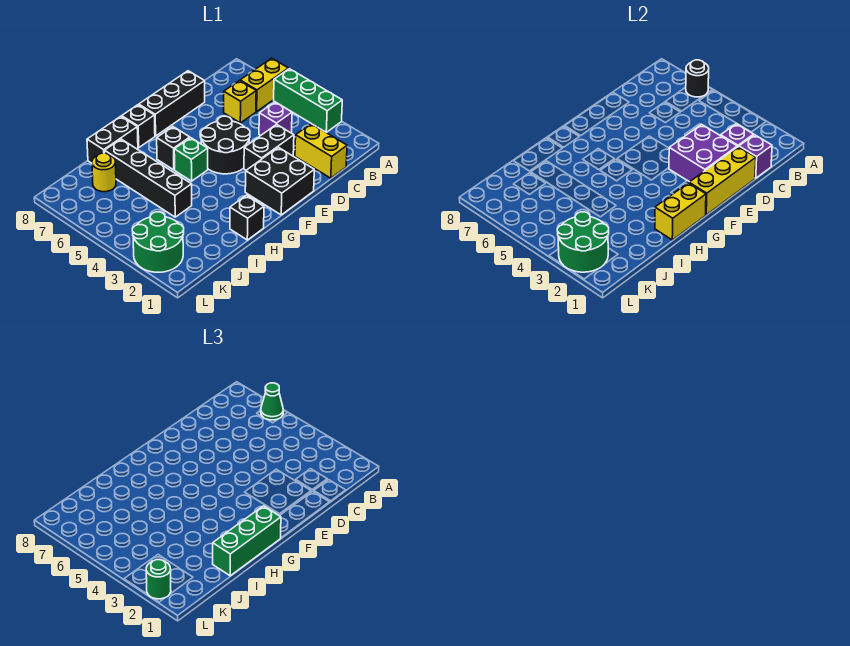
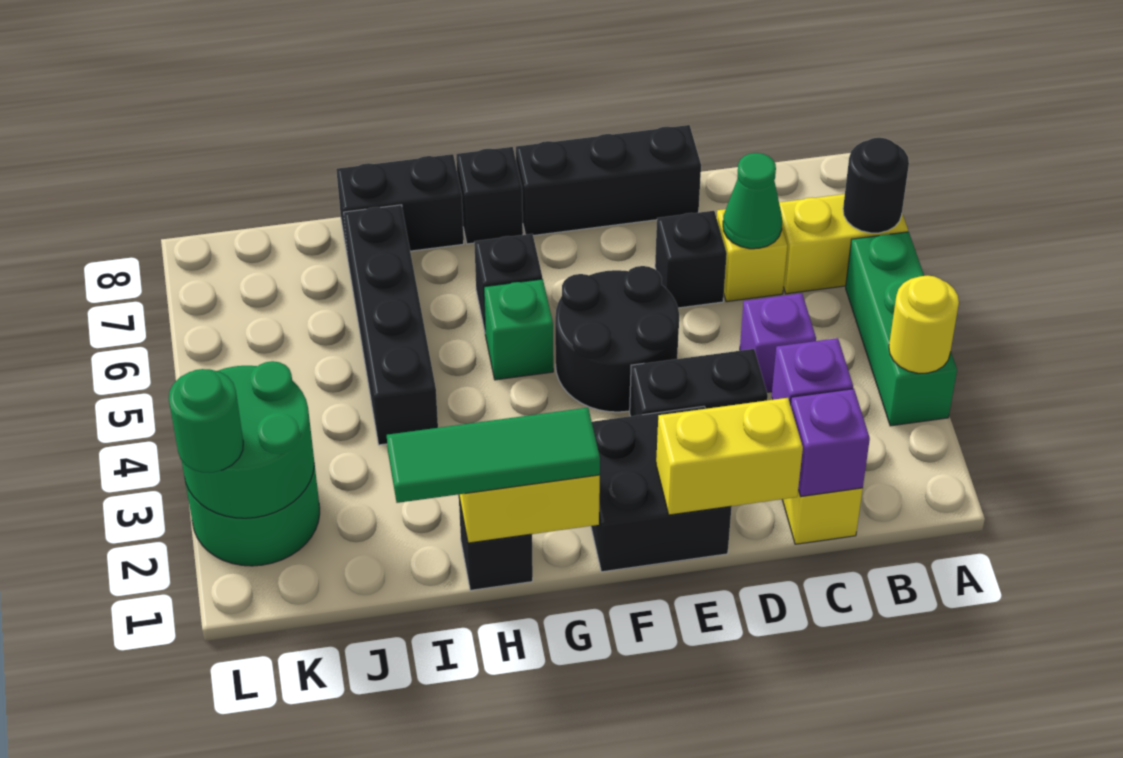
green 1x1 cone [261,383,283,420] -> green 1x1 cone moved to [723,153,782,249]
yellow 1x3 brick [689,147,756,215] -> yellow 1x2 brick [656,398,803,515]
purple 2x2 brick [669,124,737,182] -> none
none -> black 1x1 brick [655,211,727,308]
green 1x3 brick [213,506,281,576] -> green 1x3 tile [387,408,600,503]
yellow 1x1 round brick [92,153,116,192] -> yellow 1x1 round brick moved to [889,275,959,373]

